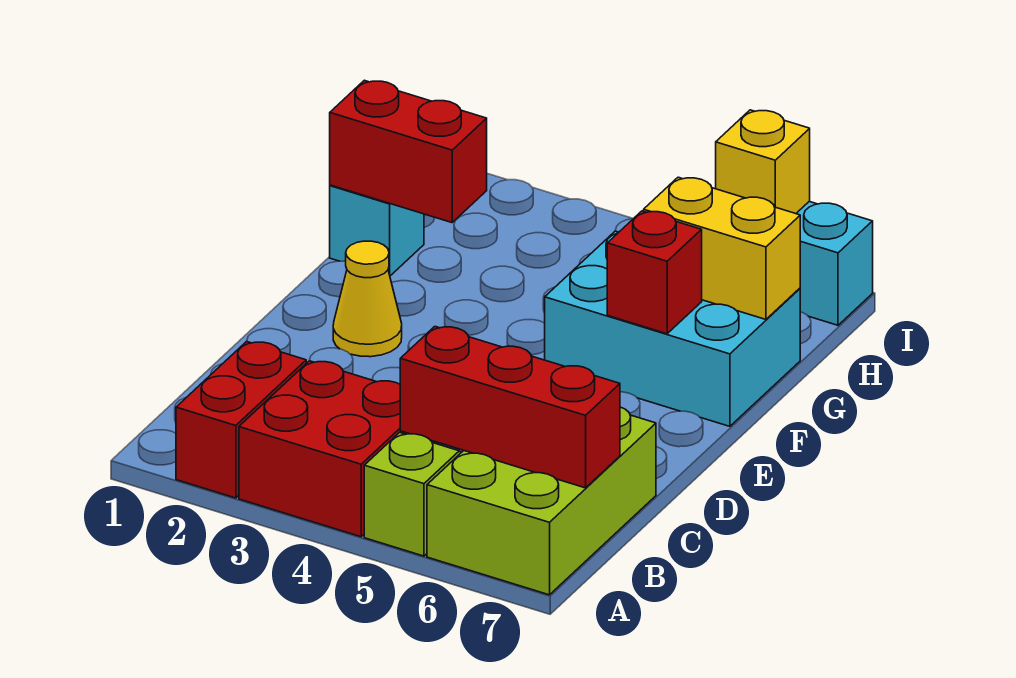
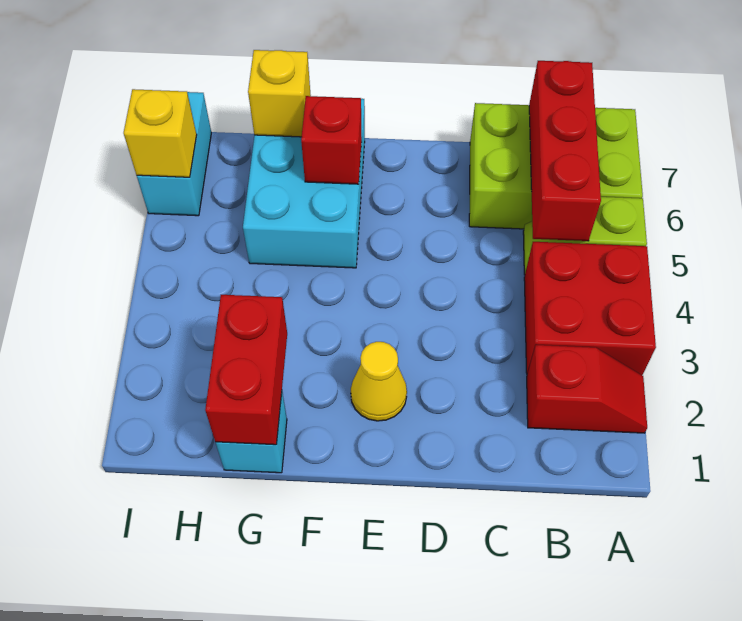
red 1x2 brick [176,342,306,498] -> red 1x2 slope [527,345,647,433]
yellow 1x2 brick [644,177,800,319] -> yellow 1x1 brick [248,50,311,137]

